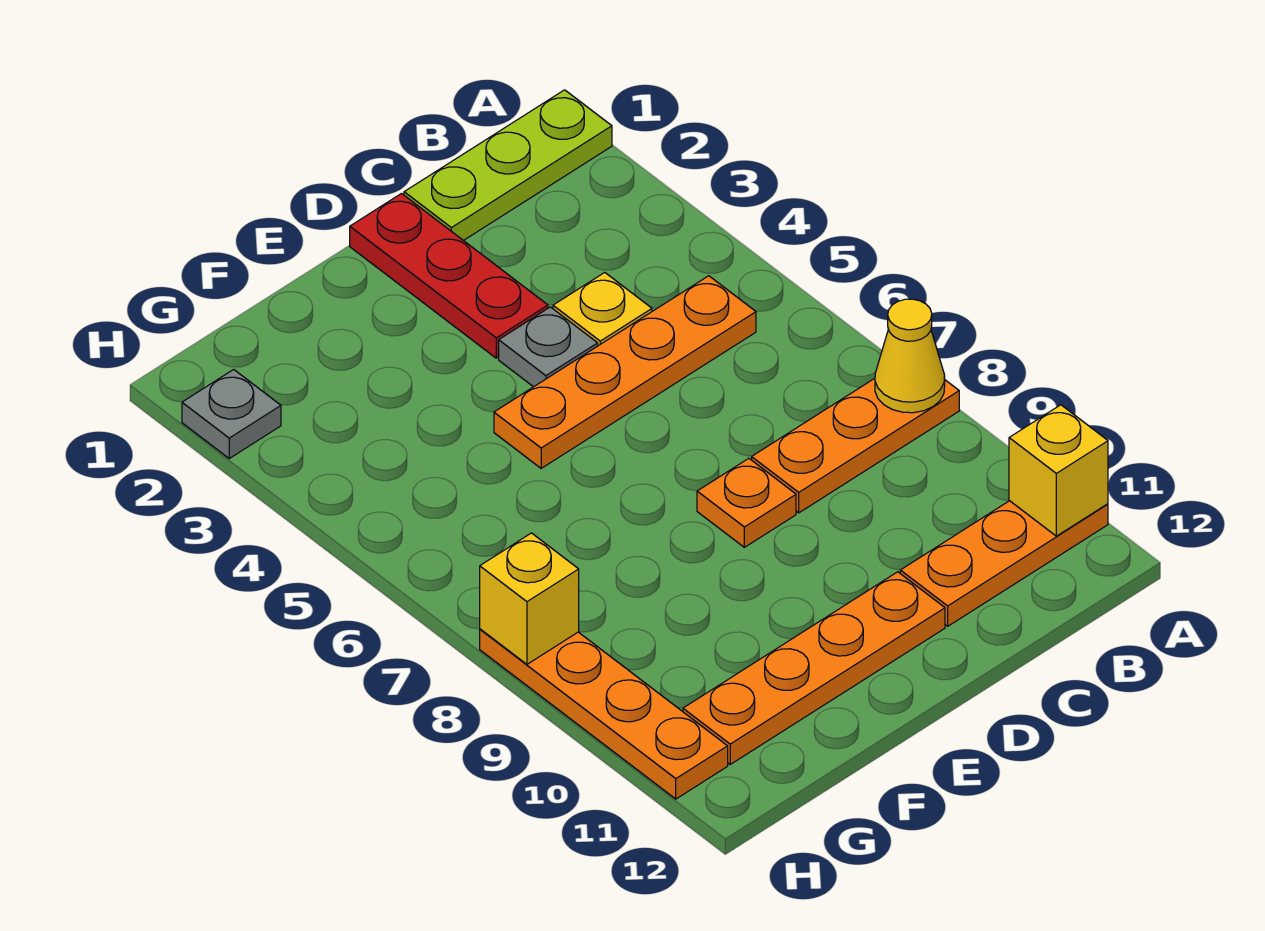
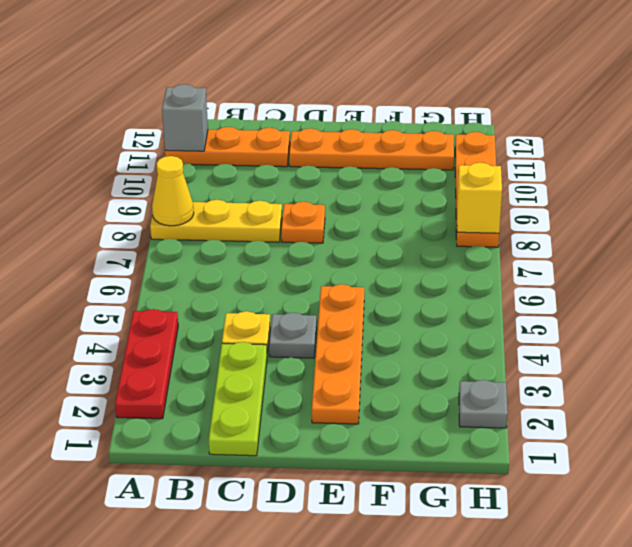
lime 1x3 plate [404,90,612,241] -> lime 1x3 plate turned to [209,342,267,456]
orange 1x3 plate [752,378,959,513] -> yellow 1x3 plate [150,200,282,242]
yellow 1x1 brick [1009,405,1108,536] -> grey 1x1 brick [162,84,208,151]
orange 1x4 plate [494,276,756,468] -> orange 1x4 plate turned to [312,284,364,424]
red 1x3 plate [350,194,548,358] -> red 1x3 plate moved to [115,309,178,419]

